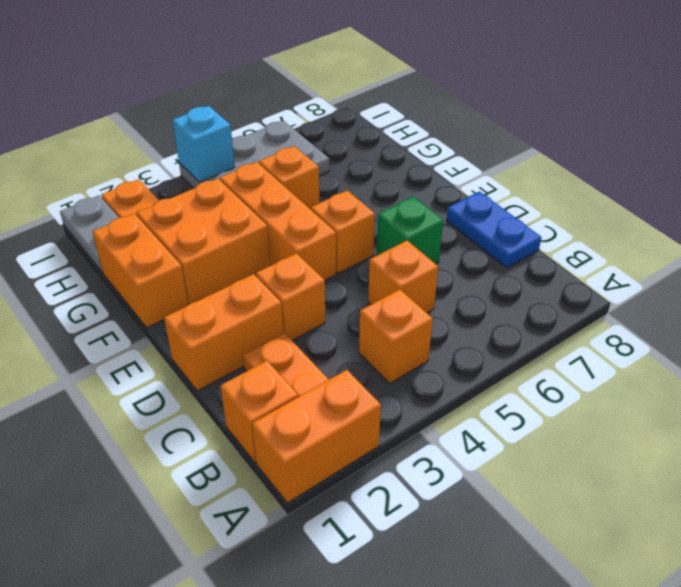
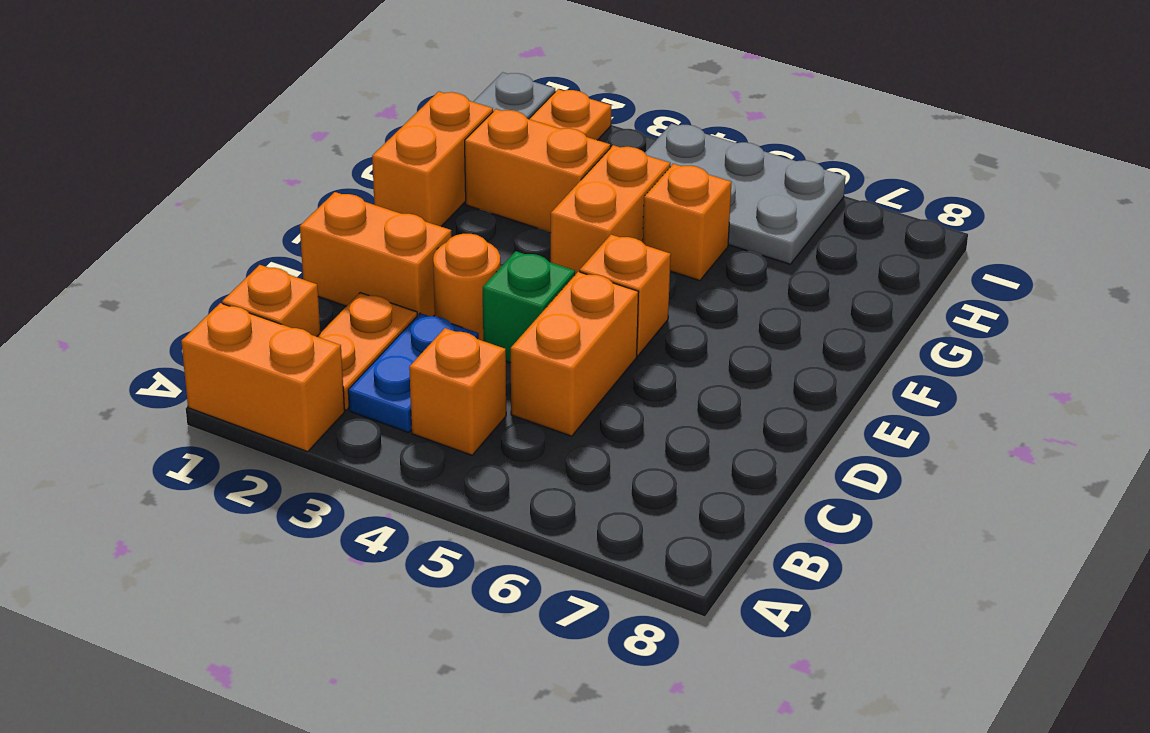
orange 1x1 brick [368,241,438,313] -> orange 1x2 brick [511,272,638,436]
blue 1x2 plate [446,191,541,268] -> blue 1x2 plate moved to [348,313,479,433]
orange 1x1 brick [256,253,325,340] -> orange 1x1 round brick [433,234,500,341]
green 1x1 brick [377,197,443,264] -> green 1x1 brick moved to [483,251,575,363]
orange 1x3 brick [220,162,336,280] -> orange 1x2 brick [551,145,670,274]
orange 2x2 brick [137,178,270,305] -> orange 1x2 brick [465,109,610,233]
cyan 1x1 brick [172,106,235,182] -> none

